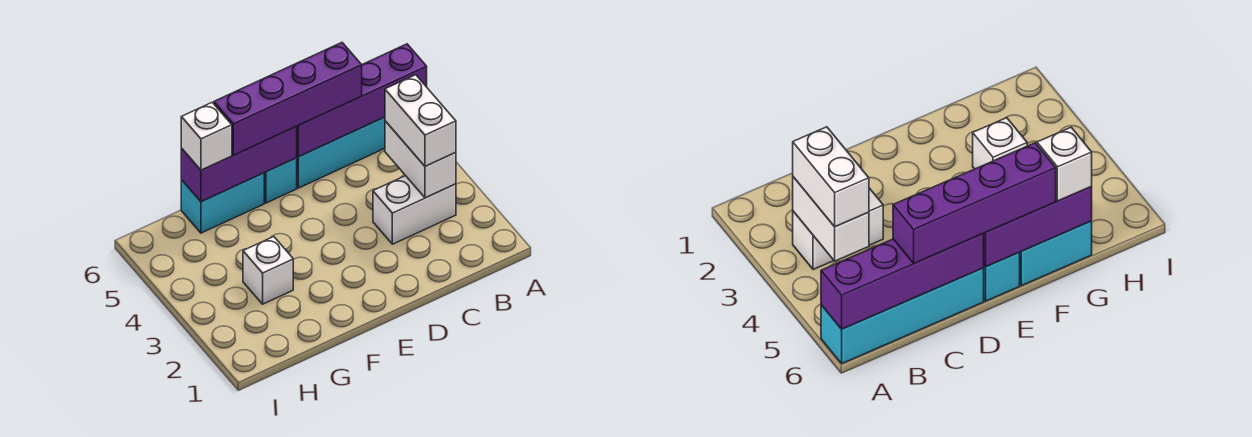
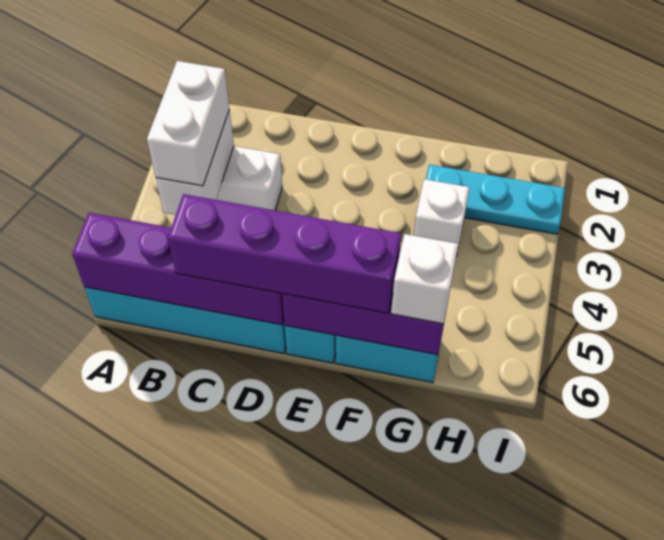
none -> cyan 1x3 plate [426,165,565,234]

